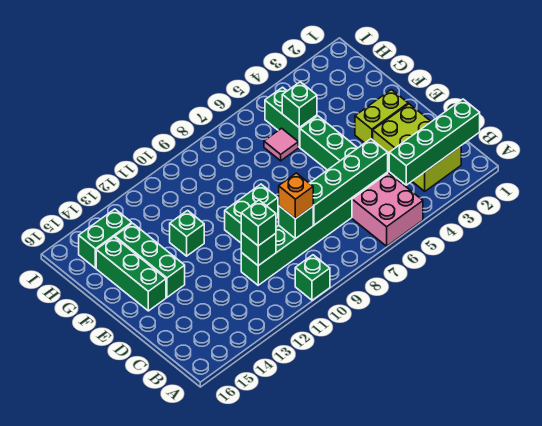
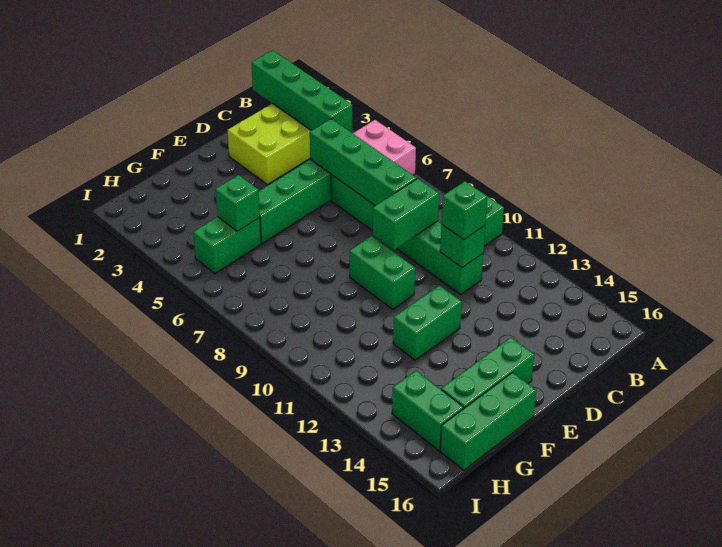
green 1x1 brick [279,206,313,239] -> green 1x2 brick [373,179,439,250]
orange 1x1 brick [279,173,313,219] -> none
lime 1x2 brick [355,90,408,143] -> none
green 1x3 brick [115,223,185,297] -> green 1x3 brick moved to [440,373,536,470]
green 1x1 brick [170,211,204,256] -> green 1x2 brick [393,285,462,360]
pink 1x1 tile [264,128,298,161] -> none

